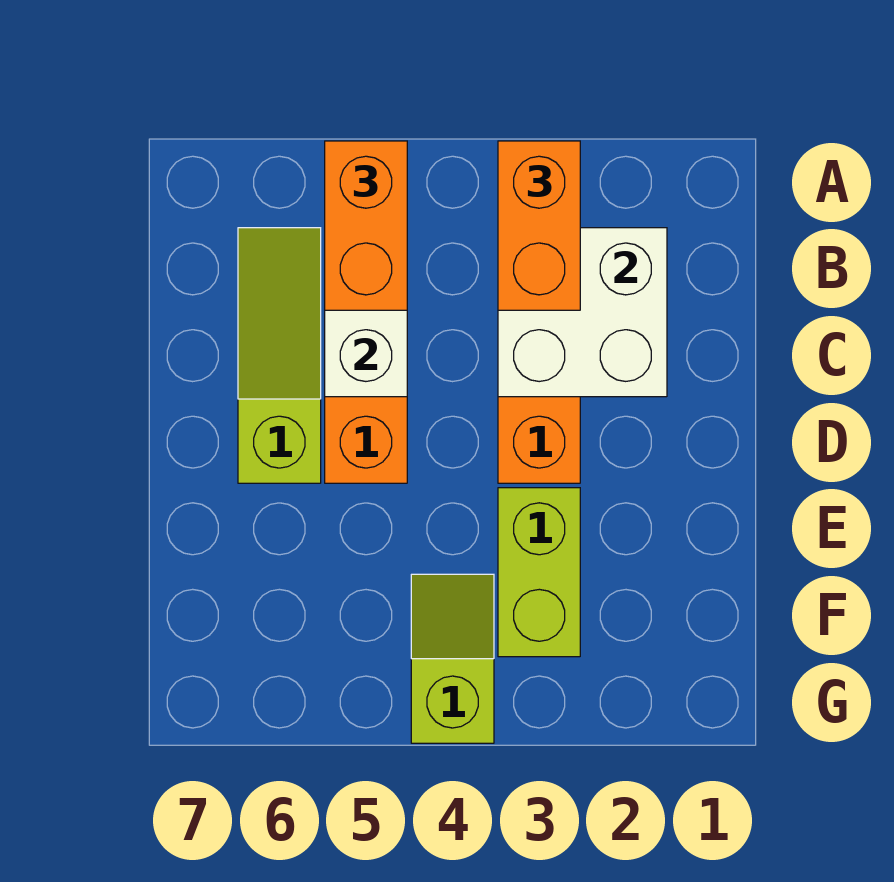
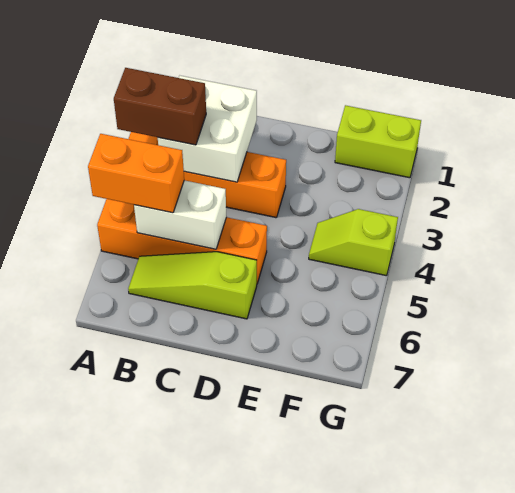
orange 1x2 brick [498,141,580,310] -> brown 1x2 brick [114,68,206,145]
lime 1x2 brick [498,488,580,657] -> lime 1x2 brick moved to [335,105,421,178]

